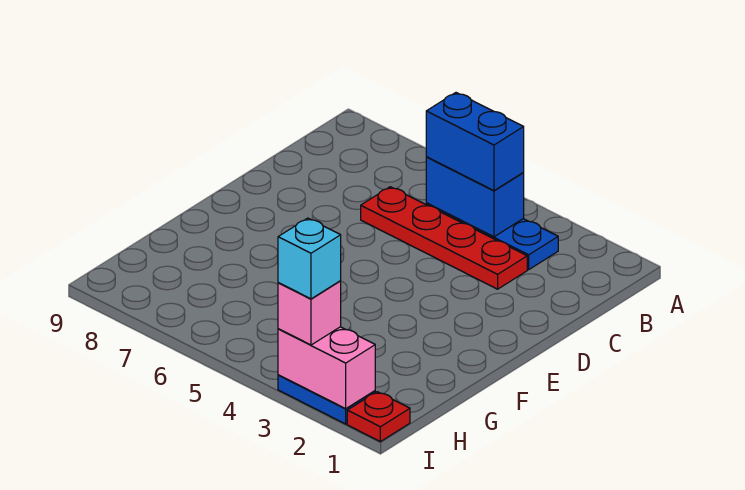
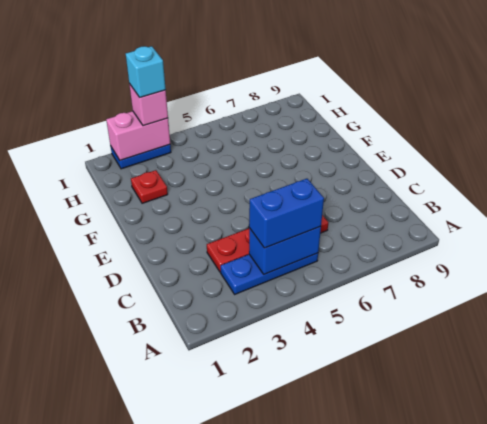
red 1x1 plate [347,392,410,442] -> red 1x1 plate moved to [131,170,168,203]

